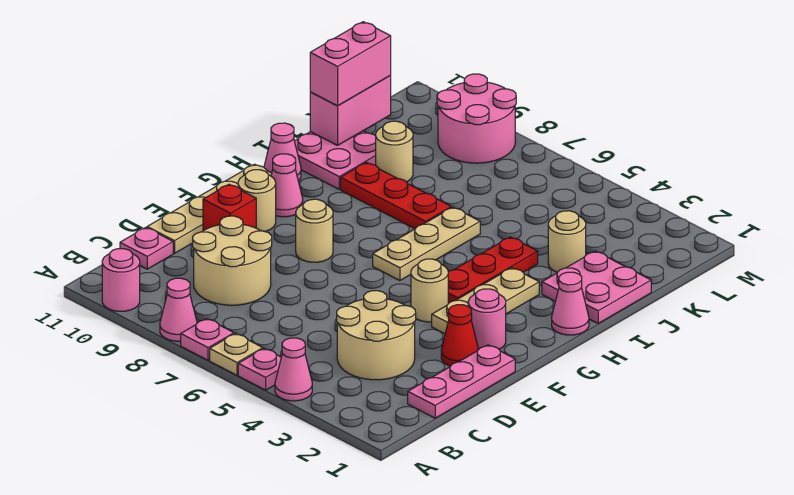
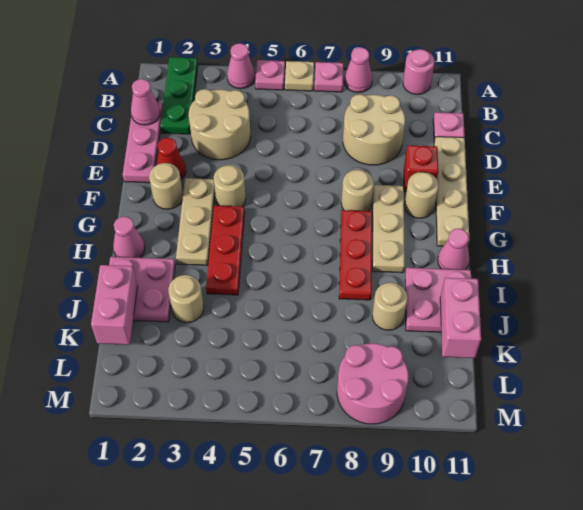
none -> green 1x3 plate [160,57,198,134]
pink 1x1 round brick [468,289,506,349] -> tan 1x1 round brick [149,163,183,209]
tan 1x3 plate [373,207,480,281] -> tan 1x3 plate moved to [372,185,405,273]
pink 1x1 cone [271,154,303,217] -> pink 1x1 cone moved to [131,79,160,125]
red 1x3 plate [341,163,451,229] -> red 1x3 plate turned to [339,210,372,300]
pink 1x2 brick [310,22,391,106] -> pink 1x2 brick moved to [91,265,138,345]

